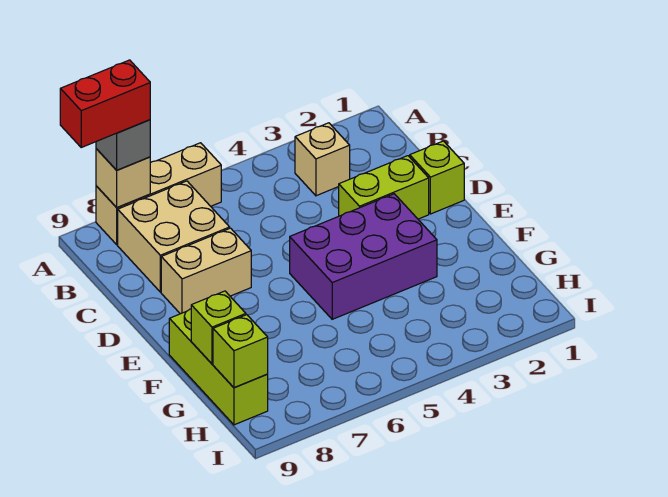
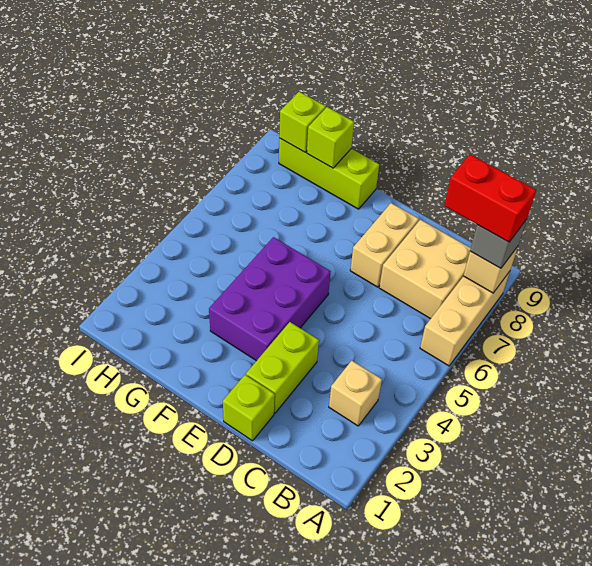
red 1x2 brick [60,60,150,147] -> red 1x2 brick turned to [444,154,536,242]

